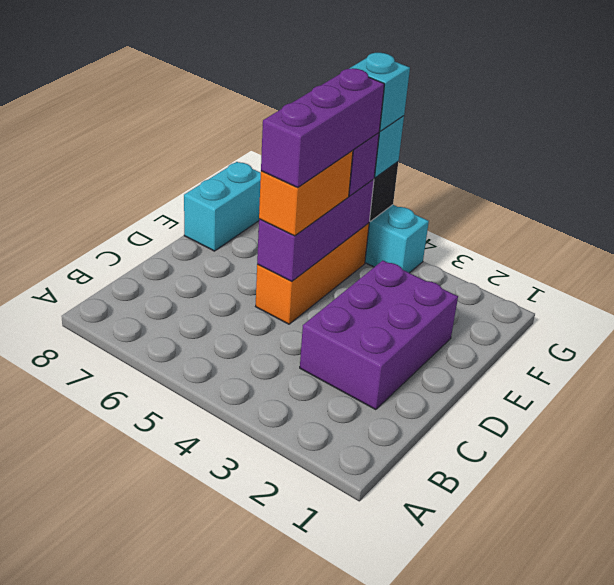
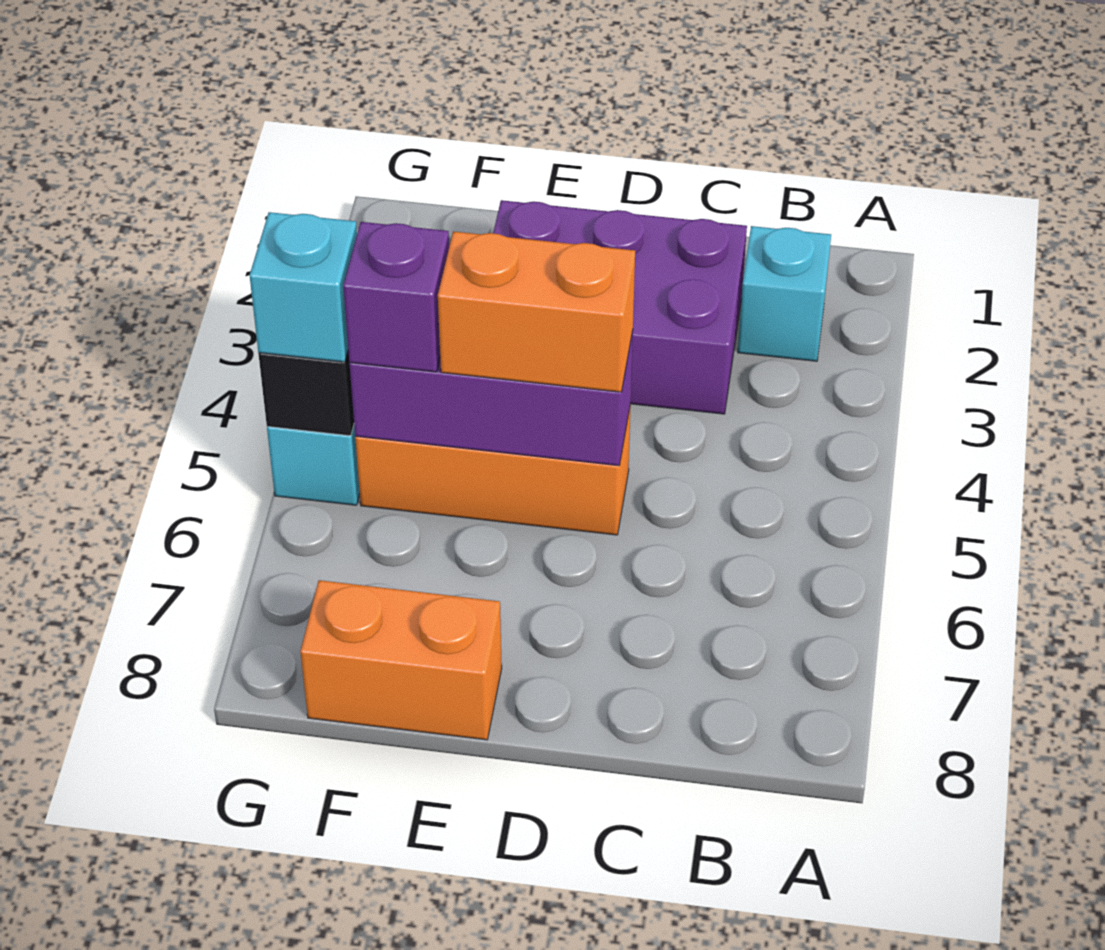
purple 1x3 brick [261,68,384,187] -> none
cyan 1x2 brick [184,162,261,251] -> orange 1x2 brick [300,580,502,740]
cyan 1x1 brick [350,53,410,131] -> cyan 1x1 brick moved to [738,226,831,361]

